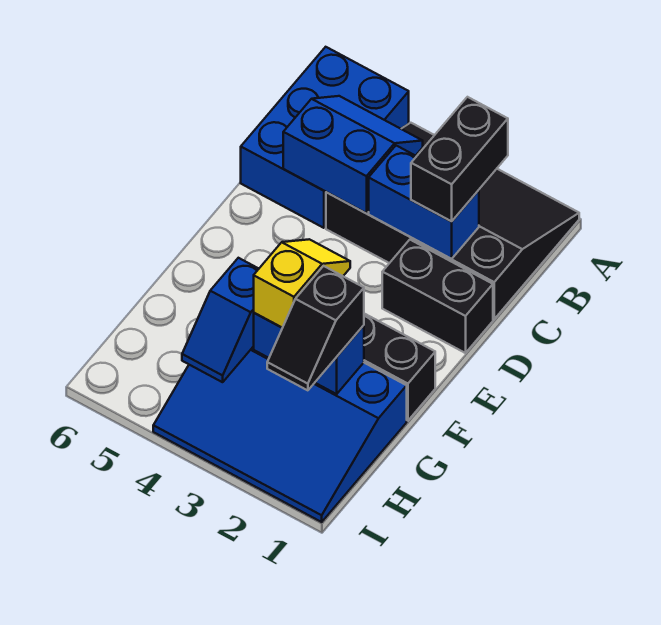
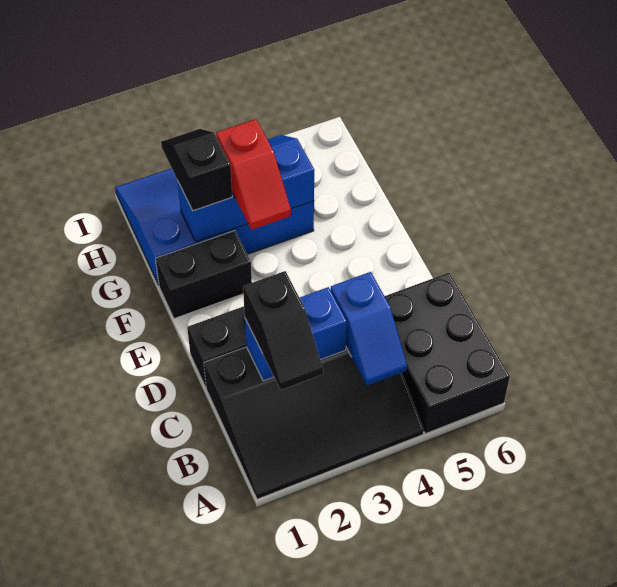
blue 2x3 brick [241,47,409,228] -> black 2x3 brick [385,273,510,434]
black 1x2 brick [411,97,508,221] -> black 1x2 slope [243,271,323,390]
blue 2x2 slope [283,96,423,213] -> blue 1x2 slope [331,272,407,386]
yellow 1x2 slope [254,239,350,328] -> red 1x2 slope [216,119,291,230]

